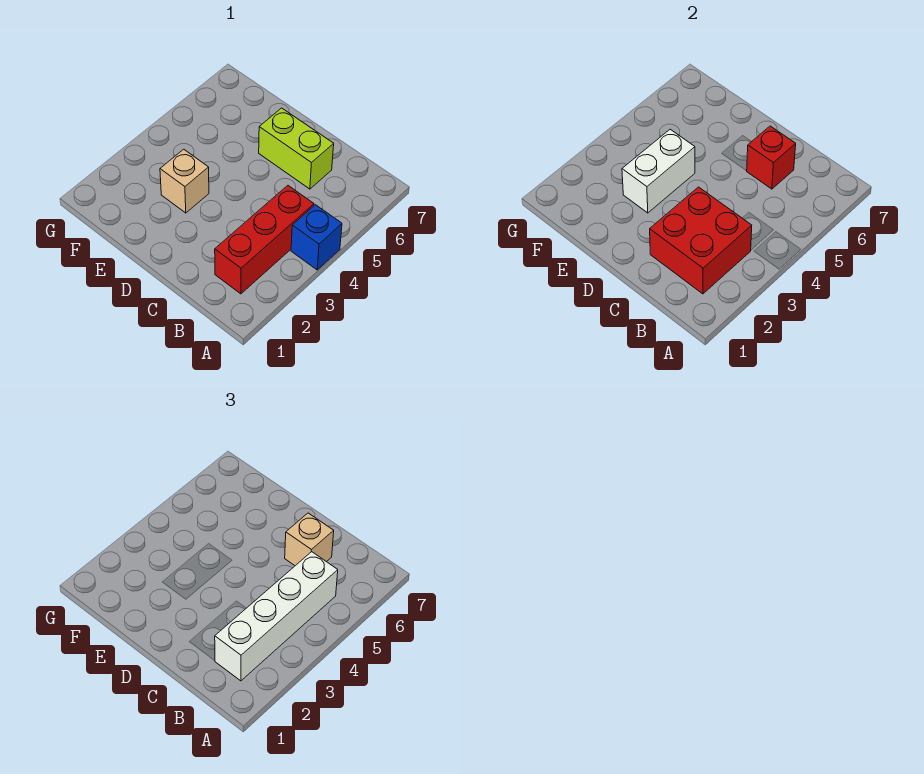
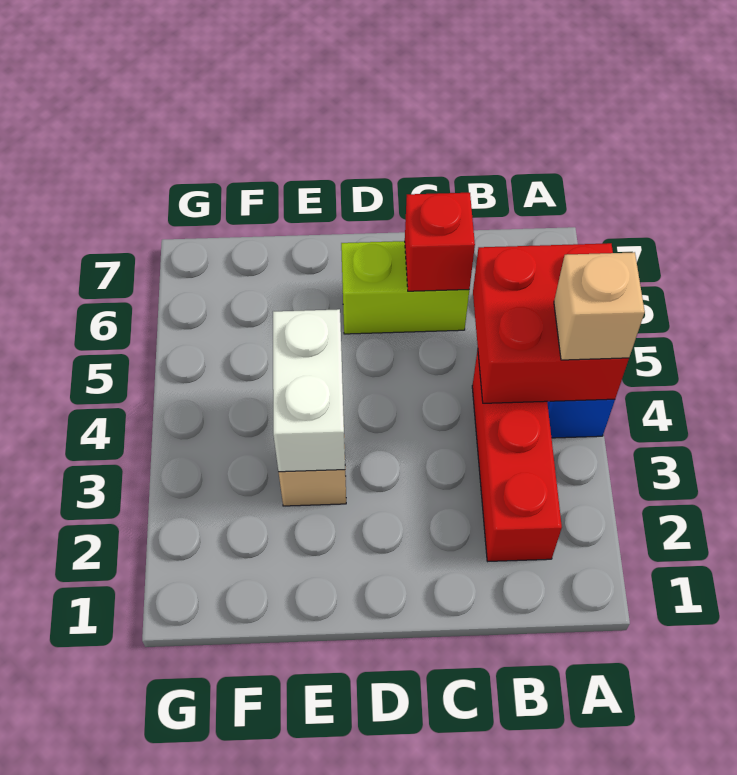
red 2x2 brick [650,187,752,294] -> red 2x2 brick moved to [473,243,629,403]
white 1x4 brick [215,552,338,681] -> none
tan 1x1 brick [285,513,334,566] -> tan 1x1 brick moved to [554,252,645,360]

